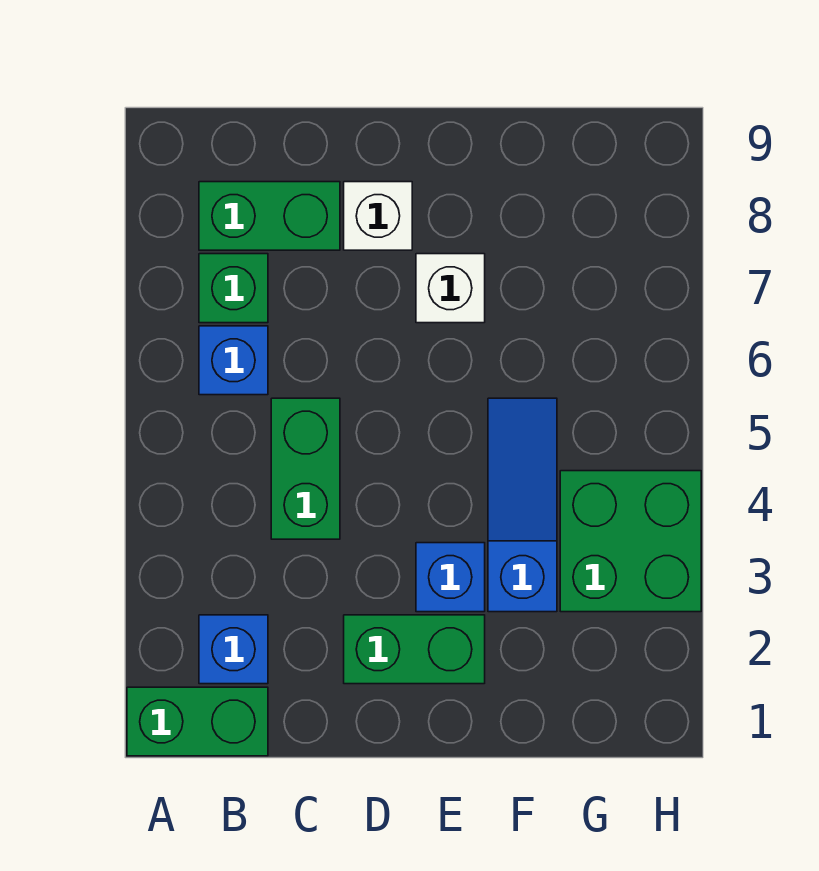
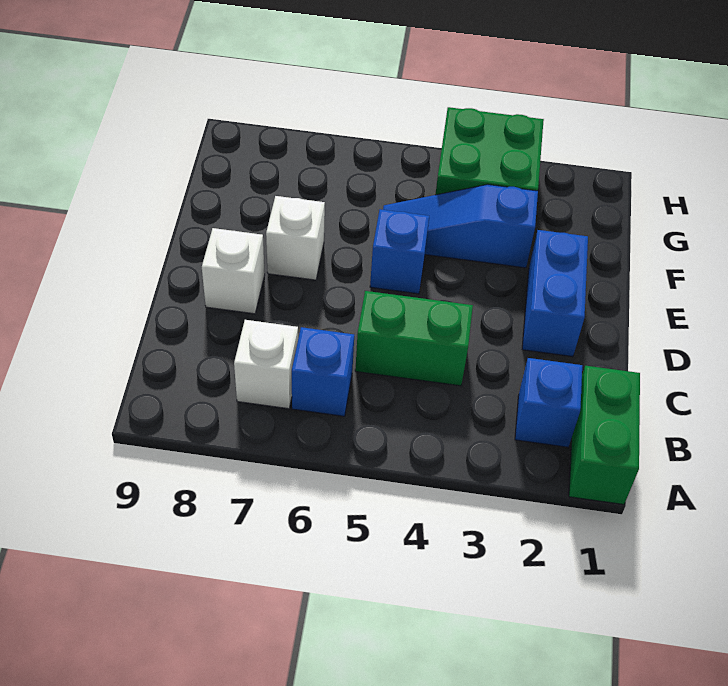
green 1x1 brick [199,254,268,323] -> white 1x1 brick [234,320,298,409]
green 1x2 brick [199,182,340,250] -> none
green 1x2 brick [344,615,485,684] -> blue 1x2 brick [522,230,588,357]
blue 1x1 brick [416,543,485,612] -> blue 1x1 brick moved to [370,209,429,294]

